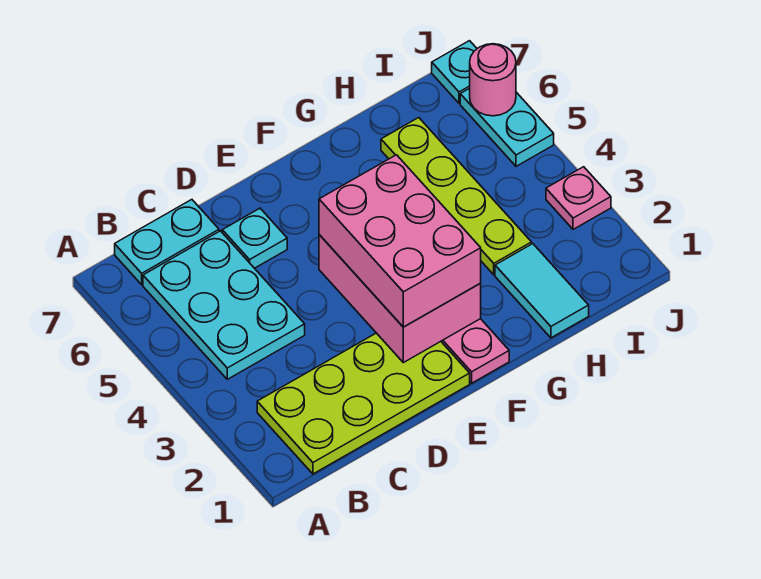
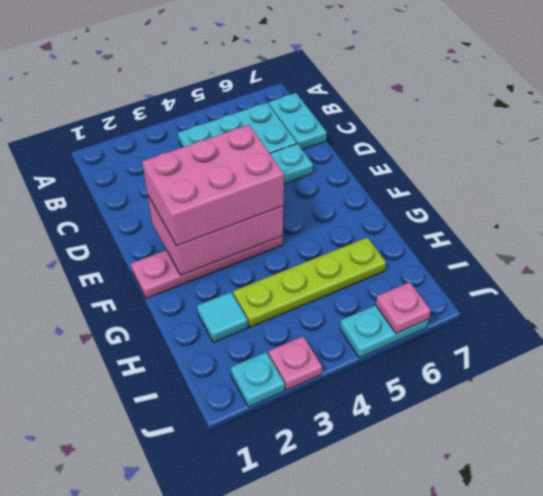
lime 2x4 plate [257,333,470,474] -> none
cyan 1x2 tile [495,244,589,338] -> cyan 1x1 tile [197,292,248,343]
pink 1x1 round brick [470,44,516,116] -> pink 1x1 plate [376,282,431,333]
cyan 1x1 plate [432,41,477,103] -> cyan 1x1 plate moved to [231,352,285,407]

